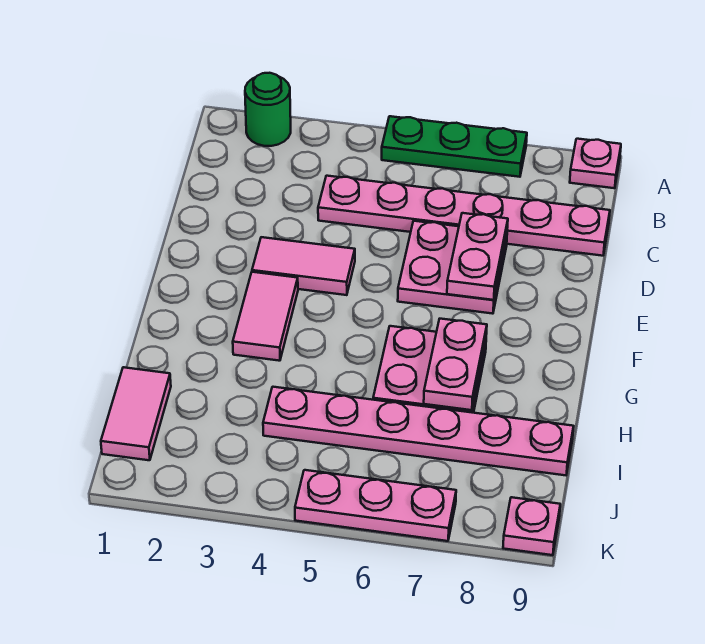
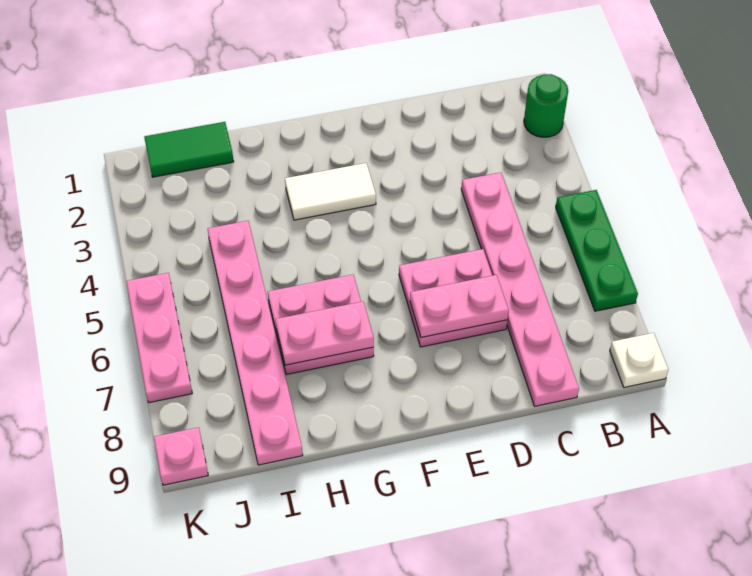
pink 1x1 plate [570,139,621,188] -> white 1x1 plate [610,333,668,387]
pink 1x2 tile [252,237,355,295] -> none
pink 1x2 tile [233,272,298,361] -> white 1x2 tile [285,163,376,220]
pink 1x2 tile [101,367,171,460] -> green 1x2 tile [144,122,234,177]

